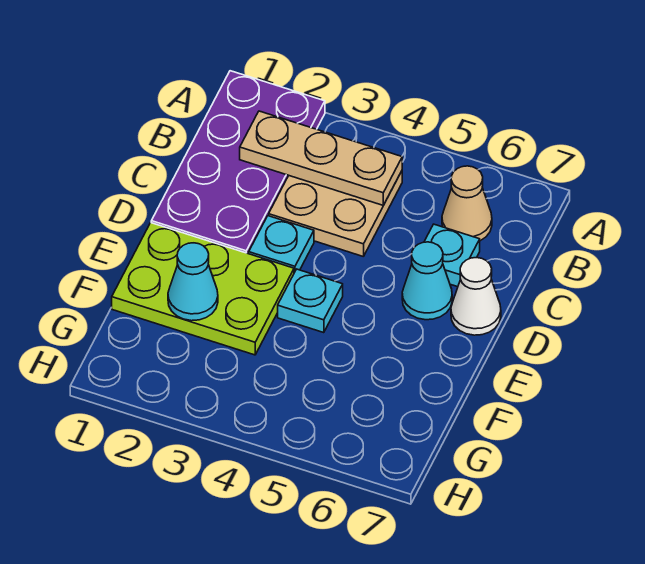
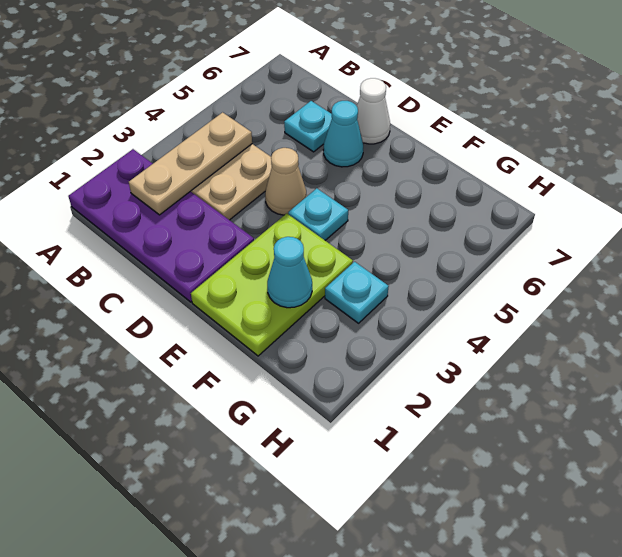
tan 1x1 cone [442,166,492,241] -> tan 1x1 cone moved to [265,148,307,215]
cyan 1x1 plate [249,216,314,273] -> cyan 1x1 plate moved to [325,262,389,323]

